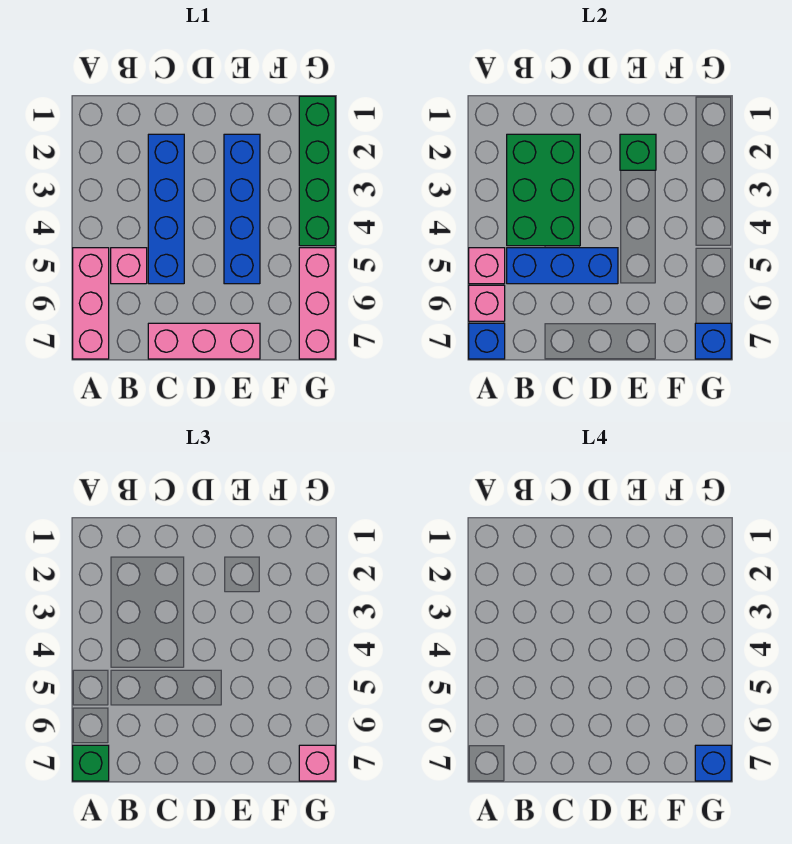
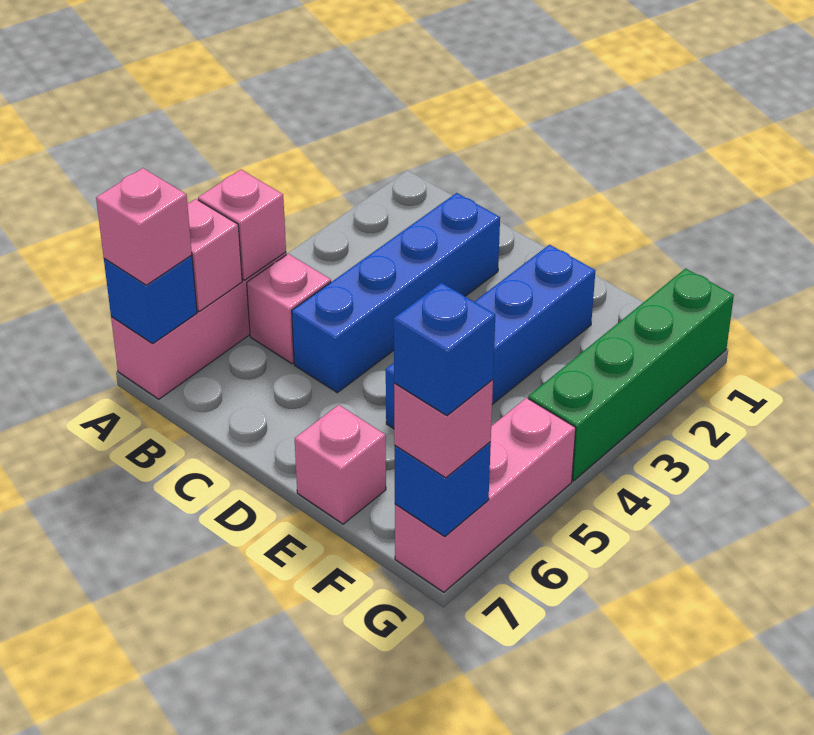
green 1x1 brick [73,745,109,781] -> pink 1x1 brick [96,168,192,285]
green 2x3 brick [507,134,580,246] -> none
blue 1x3 brick [507,248,618,284] -> none
pink 1x3 brick [148,323,260,359] -> pink 1x1 brick [295,405,386,524]
green 1x1 brick [620,134,656,170] -> none

